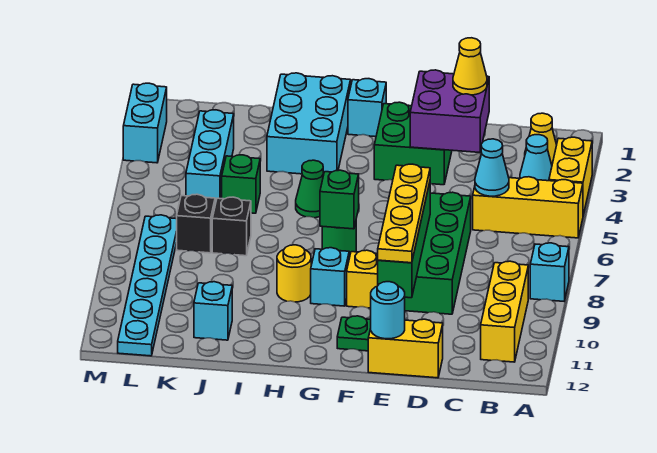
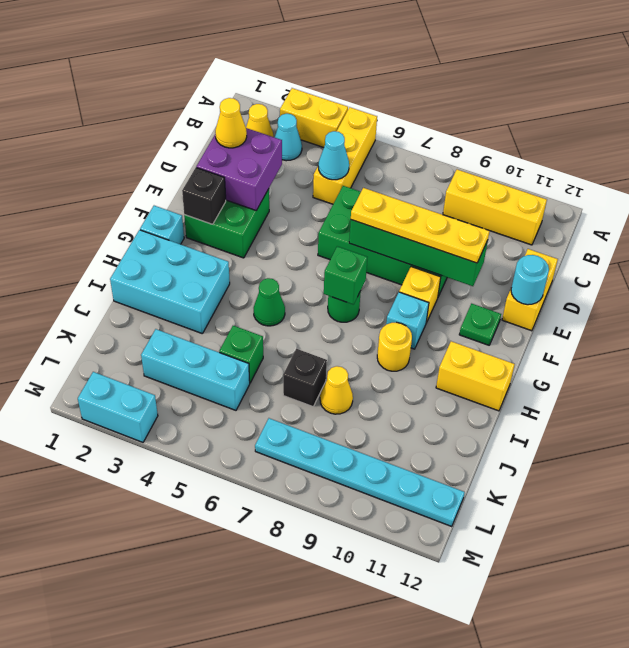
cyan 1x1 brick [530,243,569,301] -> none
none -> yellow 1x2 brick [436,341,515,411]
none -> yellow 1x1 cone [320,366,353,414]
cyan 1x1 brick [194,282,232,340] -> none
black 1x1 brick [177,194,215,253] -> black 1x1 brick moved to [182,168,226,224]

